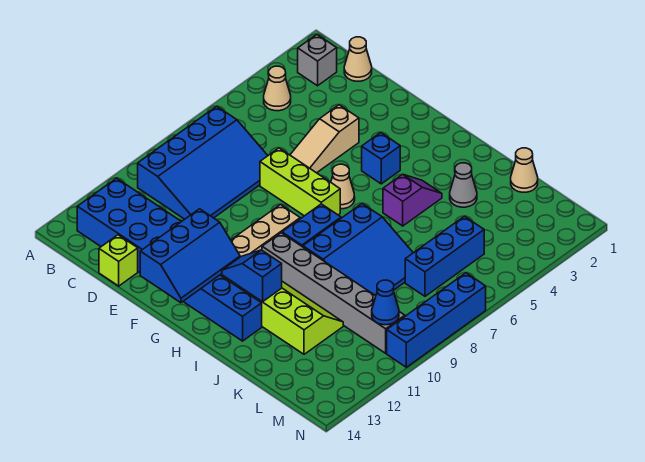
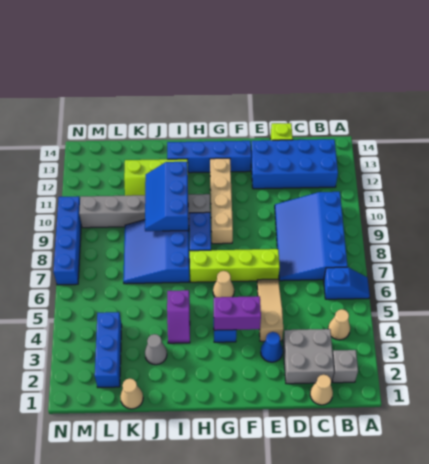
none -> grey 2x2 brick [283,329,334,384]
lime 1x3 brick [260,148,340,216] -> lime 1x4 brick [190,249,280,282]
none -> purple 1x2 brick [214,296,261,330]
blue 2x3 slope [140,209,240,303] -> blue 2x3 slope moved to [145,162,188,231]
blue 1x2 slope [222,250,282,302] -> blue 1x2 slope moved to [324,267,370,299]
blue 1x3 brick [405,216,484,296] -> blue 1x3 brick moved to [95,312,122,387]
blue 1x1 cone [372,280,399,325] -> blue 1x1 cone moved to [261,332,283,362]

